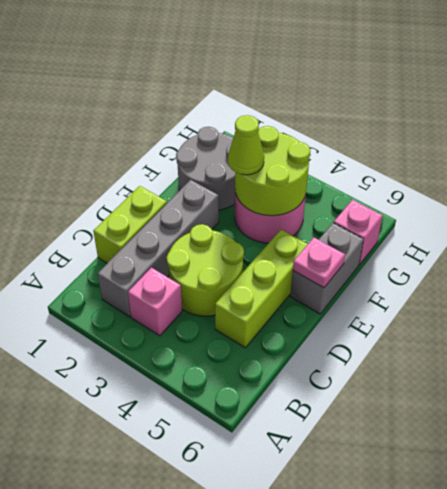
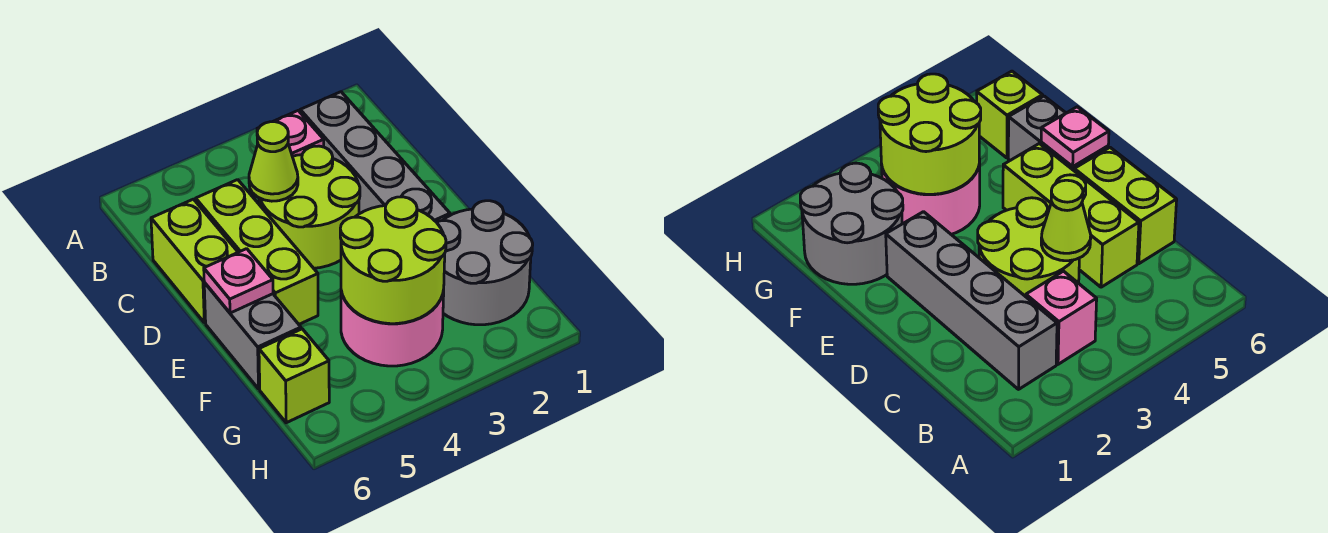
lime 1x2 brick [93,186,167,263] -> lime 1x2 brick moved to [151,199,238,323]
lime 1x1 cone [228,115,264,175] -> lime 1x1 cone moved to [249,122,298,201]
pink 1x1 brick [334,200,383,265] -> lime 1x1 brick [259,329,329,423]

